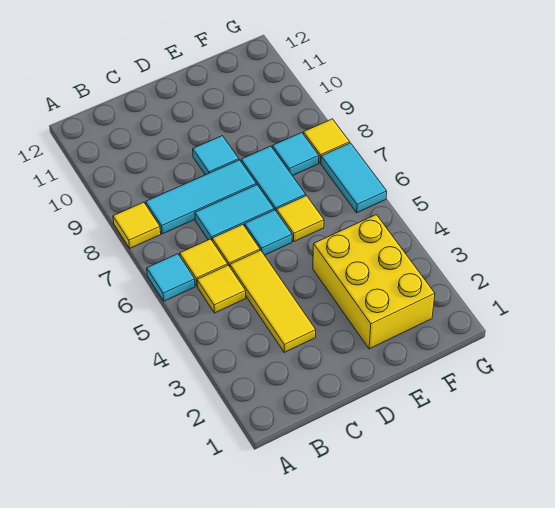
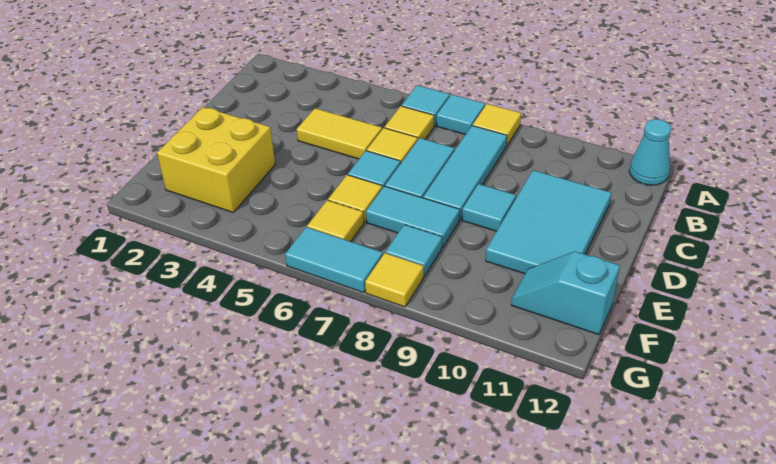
none -> cyan 1x1 tile [437,94,485,135]
none -> cyan 1x1 cone [629,119,671,185]
yellow 1x1 tile [197,265,246,313] -> yellow 1x1 tile moved to [307,200,364,242]
yellow 1x3 tile [230,250,316,352] -> yellow 1x2 tile [297,108,382,159]
none -> cyan 2x3 tile [486,170,611,274]
yellow 2x3 brick [313,215,435,349] -> yellow 2x2 brick [157,107,275,212]
none -> cyan 1x2 slope [511,251,620,335]

